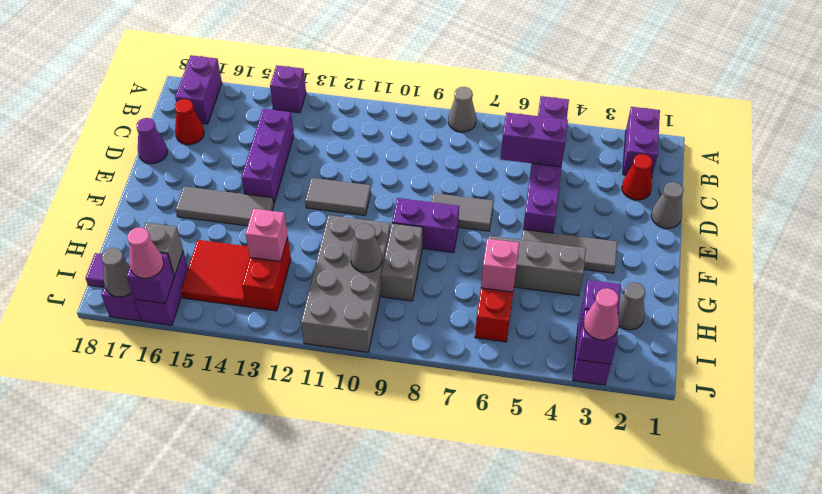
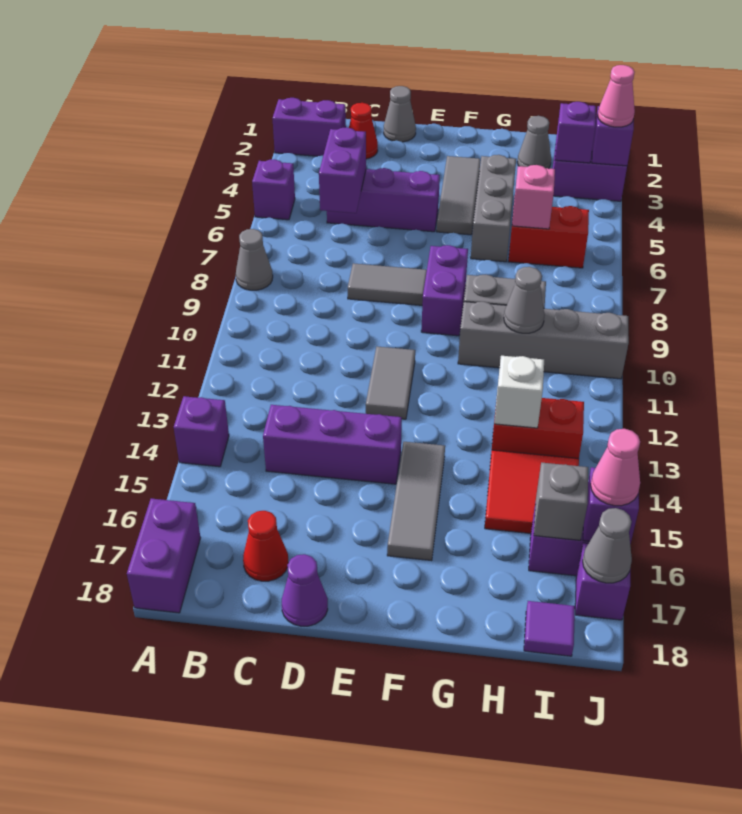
purple 1x2 brick [175,55,222,124] -> purple 1x2 brick turned to [127,499,201,613]
grey 1x2 tile [432,193,494,231] -> grey 1x2 tile turned to [348,263,427,305]
grey 2x4 brick [301,215,390,352] -> grey 1x4 brick [458,302,629,379]
pink 1x1 brick [246,209,288,261] -> white 1x1 brick [494,356,544,428]

